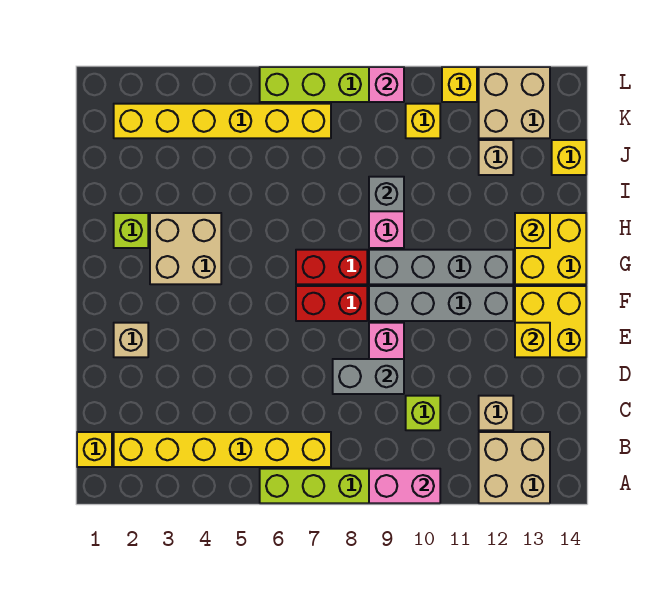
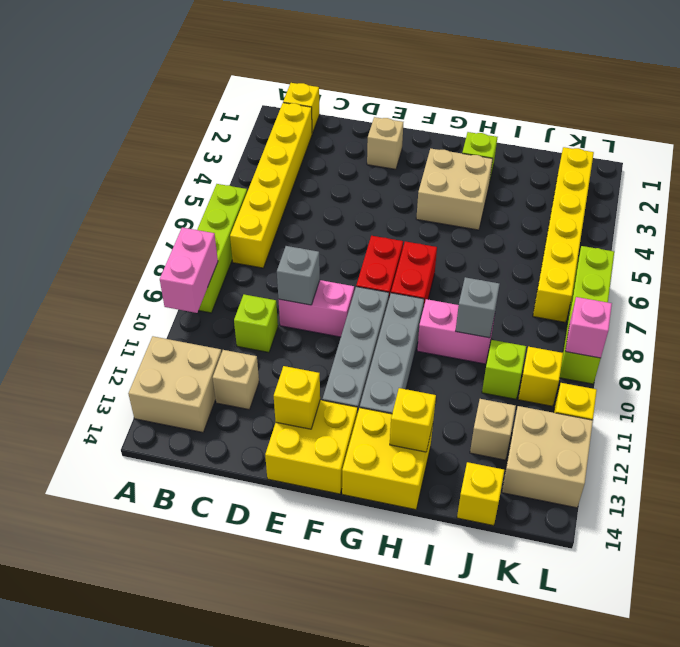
grey 1x2 brick [333,359,404,394] -> grey 1x1 brick [277,246,320,305]
none -> lime 1x1 brick [482,340,526,399]

